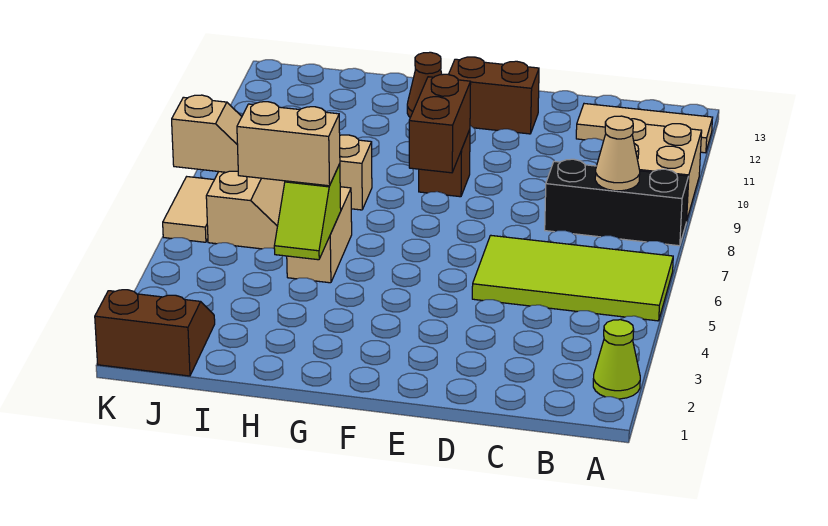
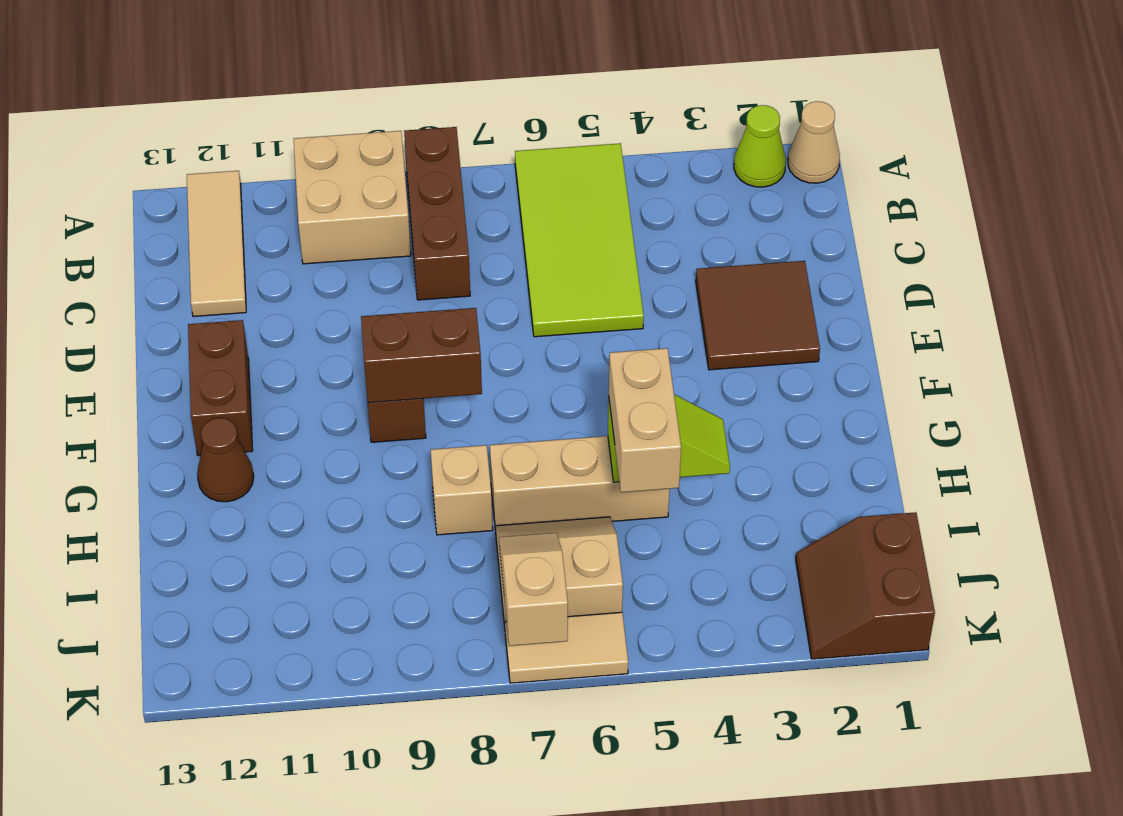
black 1x3 brick [545,159,689,246] -> brown 1x3 brick [404,127,470,300]
tan 1x1 cone [595,116,640,191] -> tan 1x1 cone moved to [788,101,840,183]
none -> brown 2x2 tile [696,261,820,370]
tan 1x2 brick [287,187,352,283] -> tan 1x3 brick [490,436,670,530]

